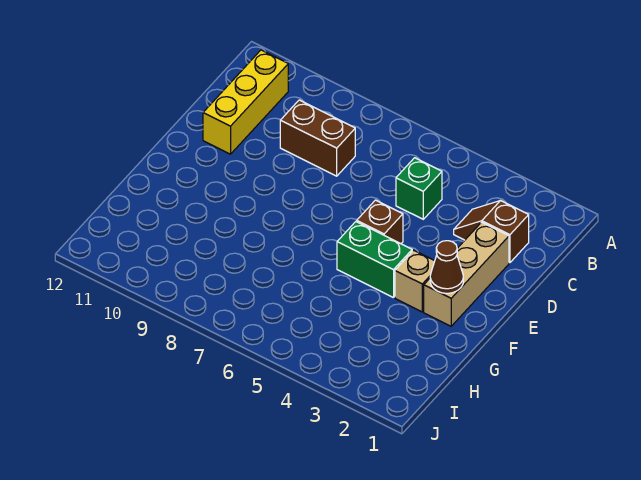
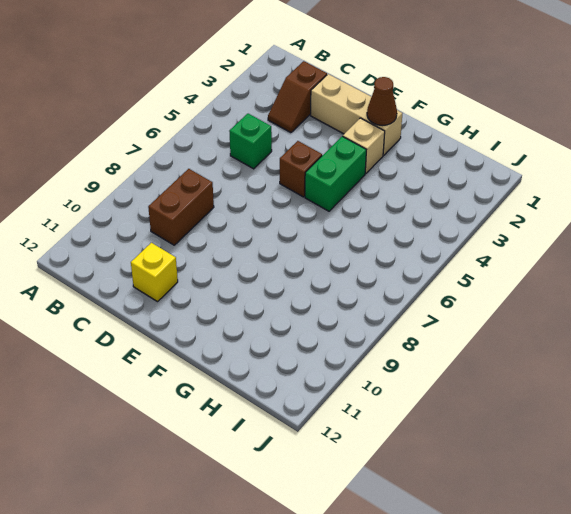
yellow 1x3 brick [203,50,288,154] -> yellow 1x1 brick [131,243,178,302]

